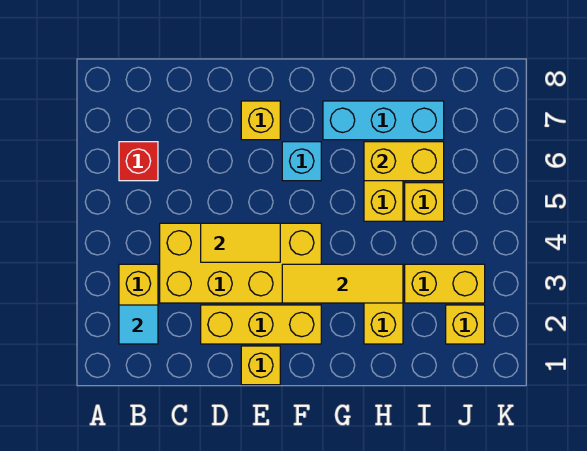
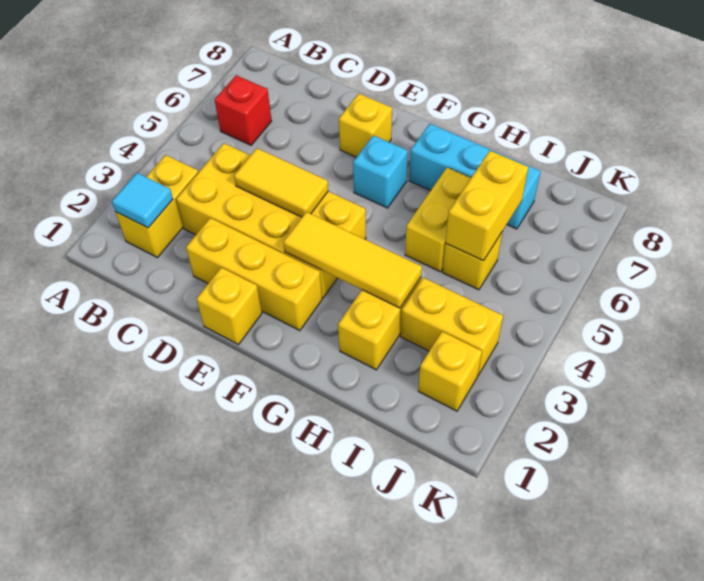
yellow 1x2 brick [364,142,444,181] -> yellow 1x2 brick turned to [446,151,528,261]

